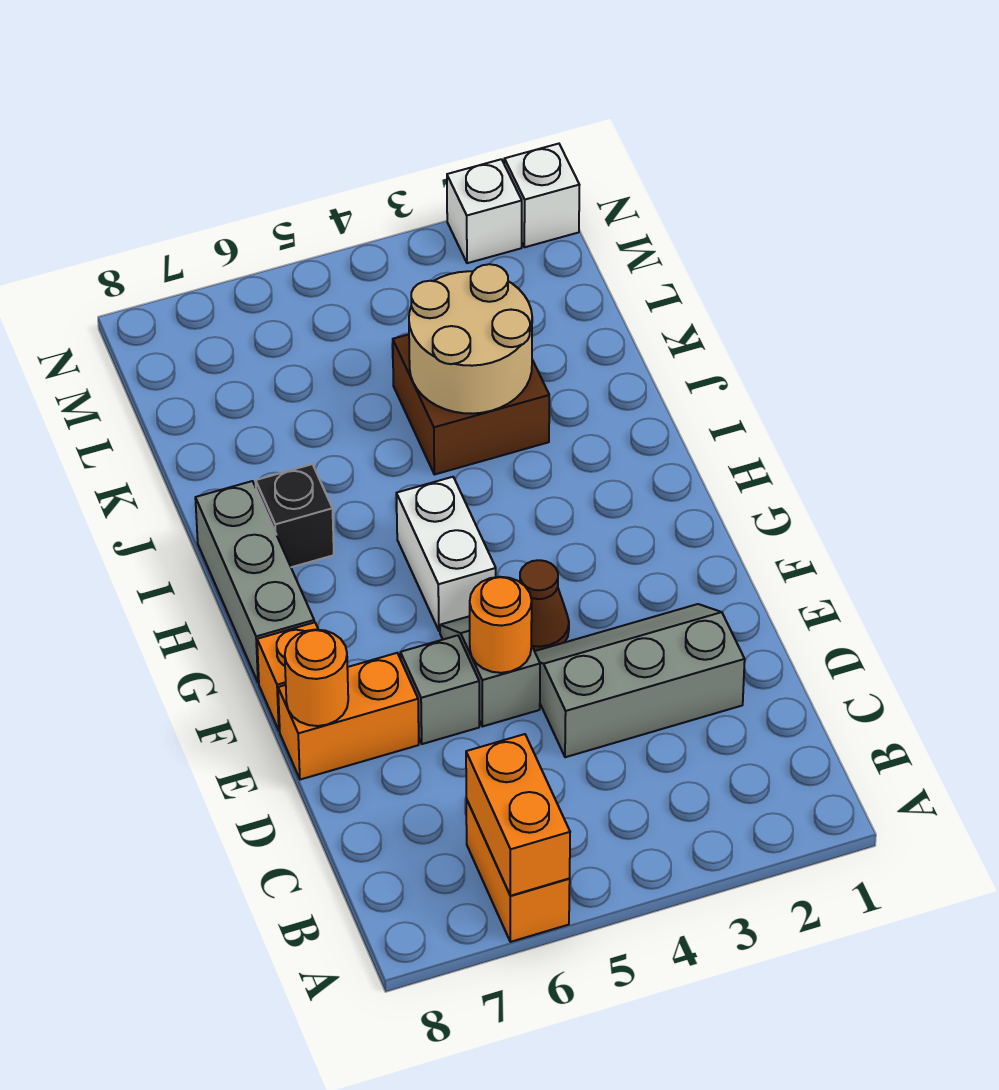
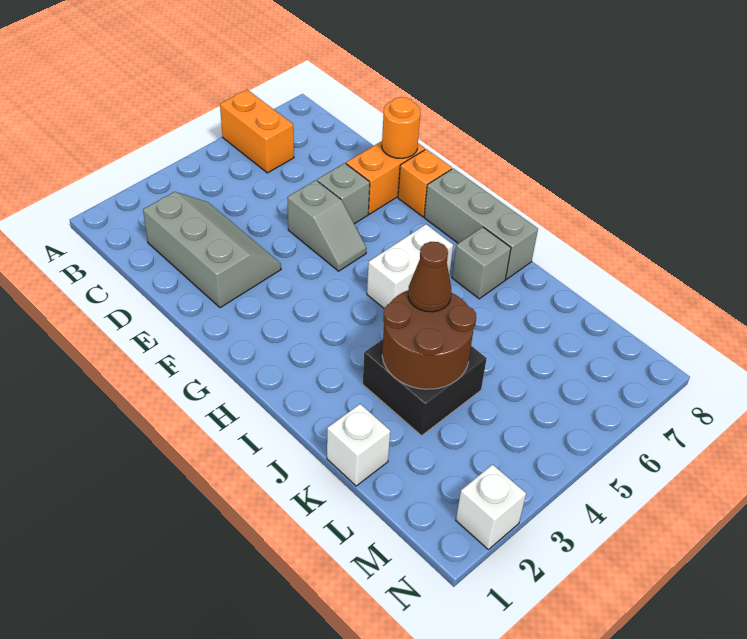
orange 1x2 brick [466,734,570,896] -> none
grey 2x3 slope [535,604,745,757] -> grey 2x3 slope turned to [143,192,281,308]
orange 1x1 round brick [470,577,532,673] -> none
brown 1x1 cone [520,560,569,651] -> brown 1x1 cone moved to [408,242,451,312]
white 1x2 brick [396,477,496,631] -> white 1x2 brick turned to [367,224,453,308]
black 1x1 brick [256,464,334,567] -> grey 1x1 brick [452,227,511,299]
brown 2x2 brick [393,334,549,475] -> black 2x2 brick [363,339,487,436]
tan 2x2 round brick [409,264,532,414] -> brown 2x2 round brick [382,291,476,389]
white 1x1 brick [504,144,579,247] -> white 1x1 brick moved to [327,404,390,486]

